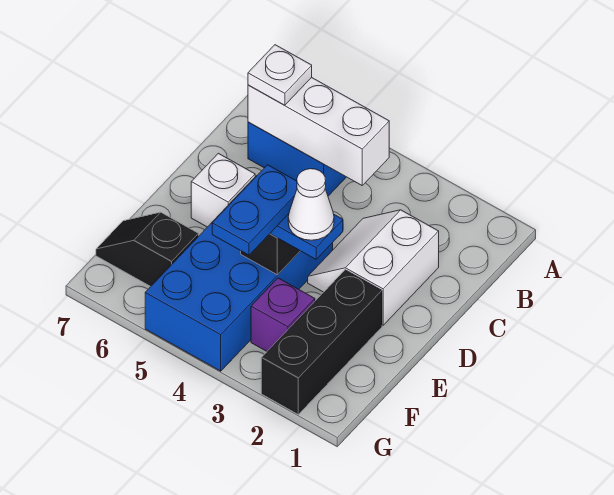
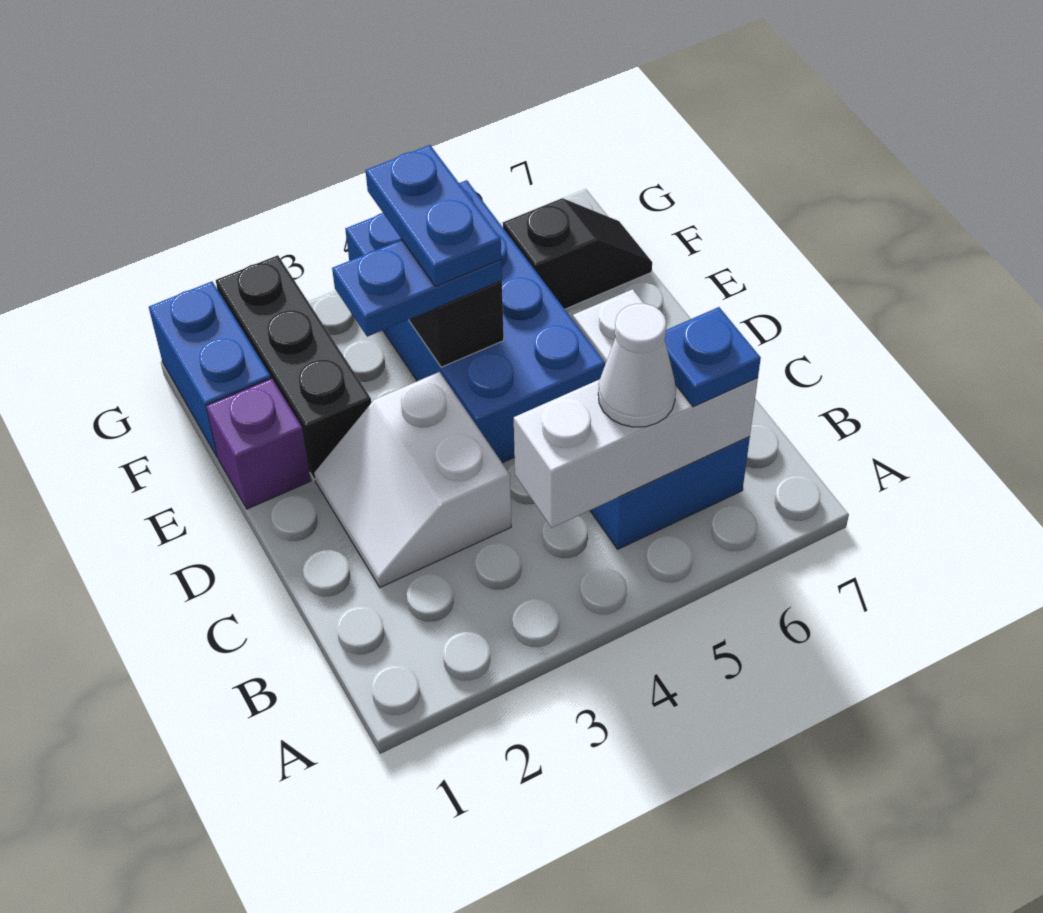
white 1x1 plate [248,45,312,105] -> blue 1x1 plate [665,307,761,407]
white 2x2 slope [308,210,439,325] -> white 2x2 slope turned to [314,372,511,587]
white 1x1 cone [288,169,334,240] -> white 1x1 cone moved to [598,304,676,427]
none -> blue 1x2 brick [149,282,271,457]
purple 1x1 brick [251,278,315,351] -> purple 1x1 brick moved to [206,378,311,509]

